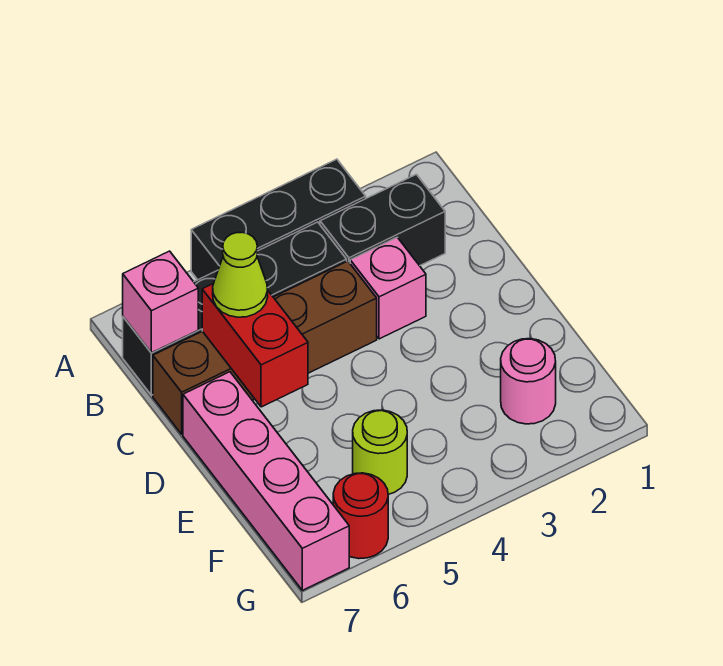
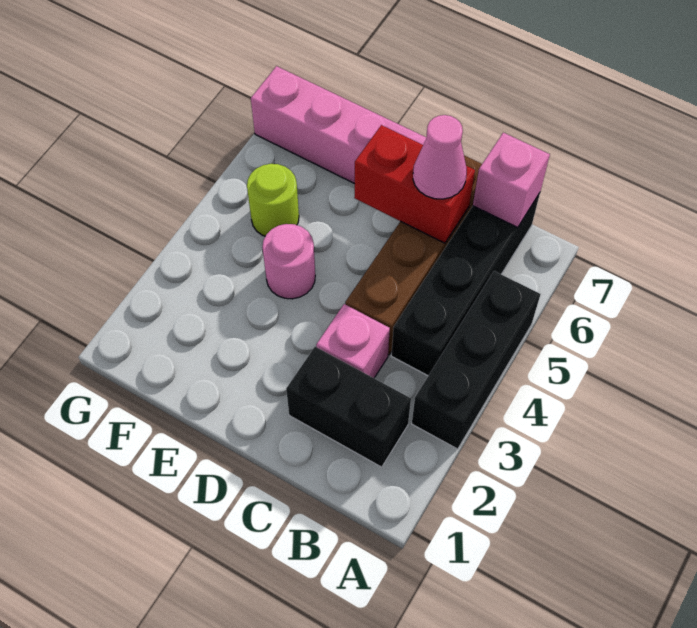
black 1x2 brick [320,174,445,266] -> black 1x2 brick turned to [286,347,411,467]
lime 1x1 cone [213,232,268,317] -> pink 1x1 cone [413,115,467,199]
pink 1x1 round brick [501,339,556,424] -> pink 1x1 round brick moved to [262,224,315,299]
red 1x1 round brick [333,473,388,559] -> none

